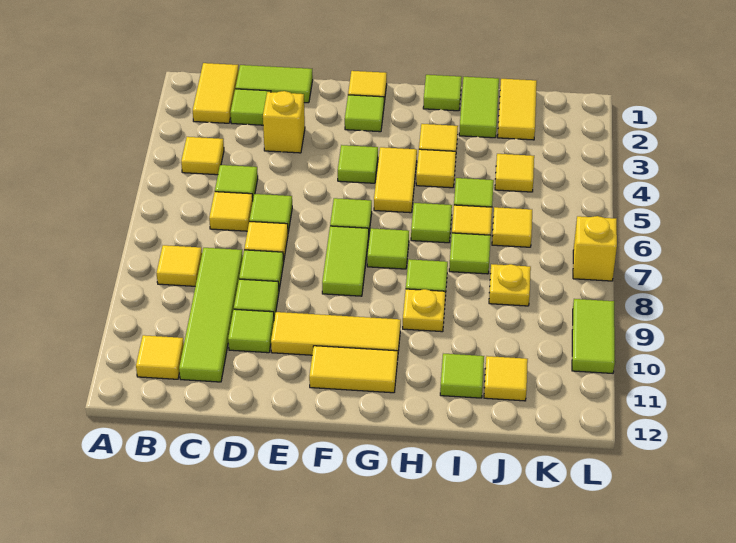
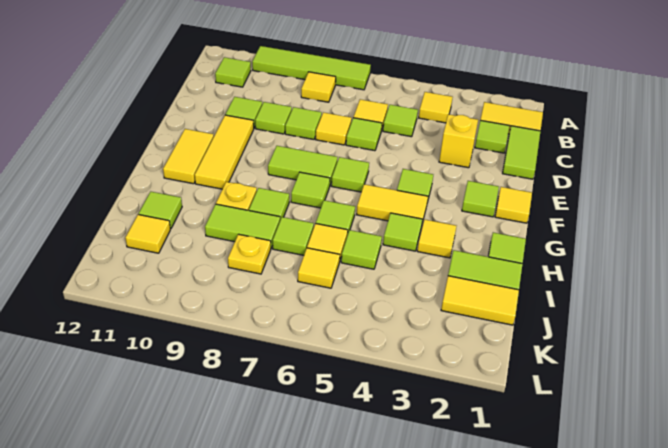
yellow 1x1 tile [136,335,184,379] -> lime 1x1 tile [215,57,251,87]
lime 1x4 tile [179,248,243,382] -> lime 1x4 tile moved to [252,46,371,90]
yellow 1x1 tile [416,149,456,188] -> lime 1x1 tile [383,213,422,251]
yellow 1x1 tile [495,154,534,192] -> none
yellow 1x1 brick [573,216,617,281] -> none
lime 1x2 tile [572,299,615,373] -> lime 1x2 tile moved to [205,204,280,248]

